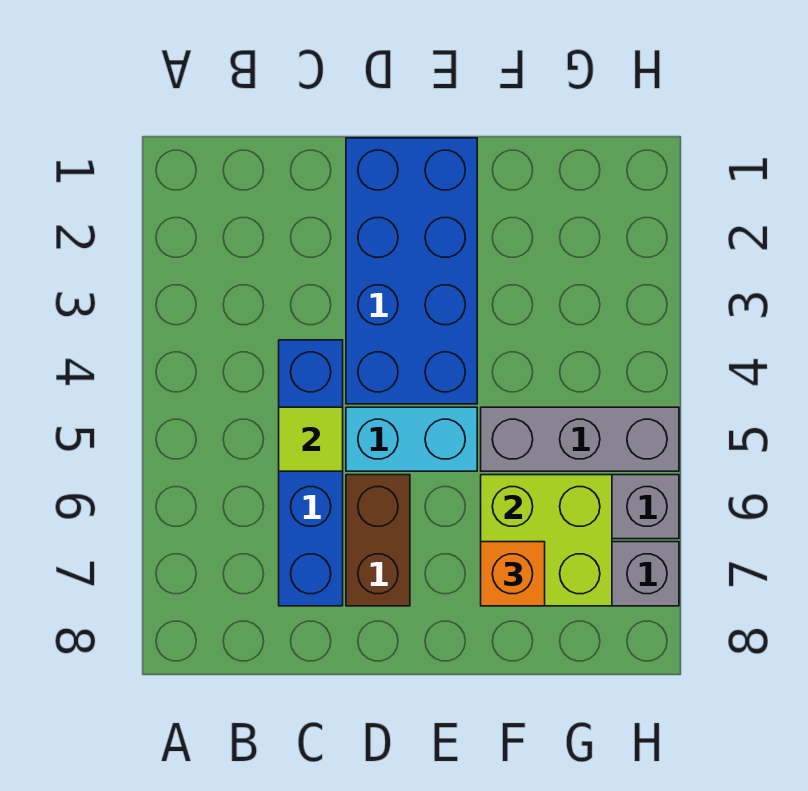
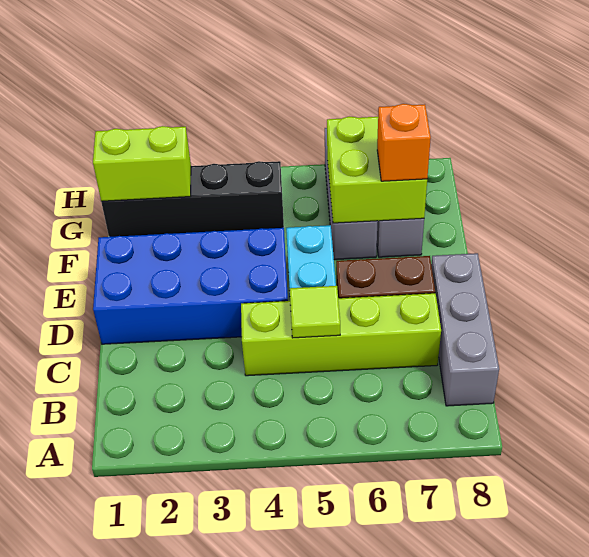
blue 1x4 brick [279,340,343,606] -> lime 1x4 brick [241,293,441,376]
grey 1x3 brick [481,407,679,471] -> grey 1x3 brick moved to [431,253,499,406]
none -> black 1x4 brick [101,161,284,237]
none -> lime 1x2 brick [93,126,191,201]

